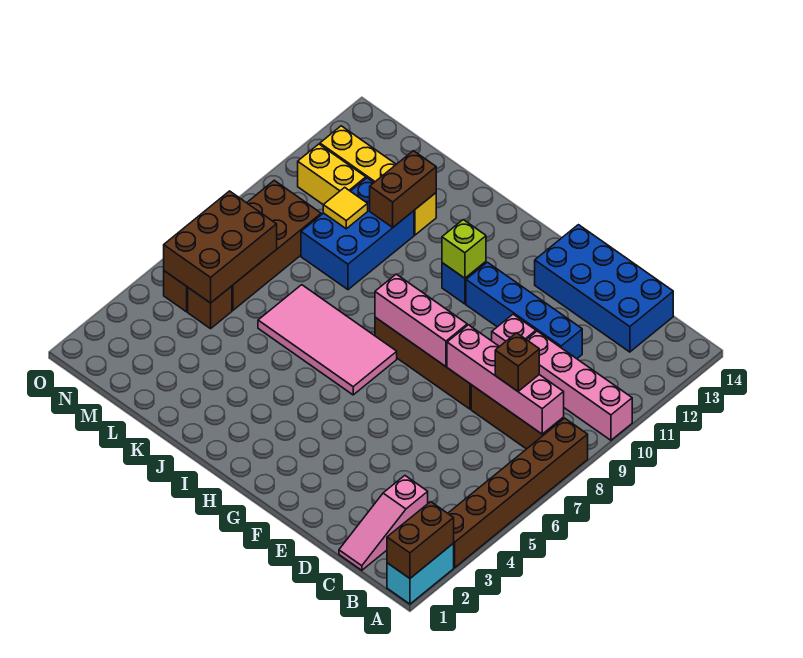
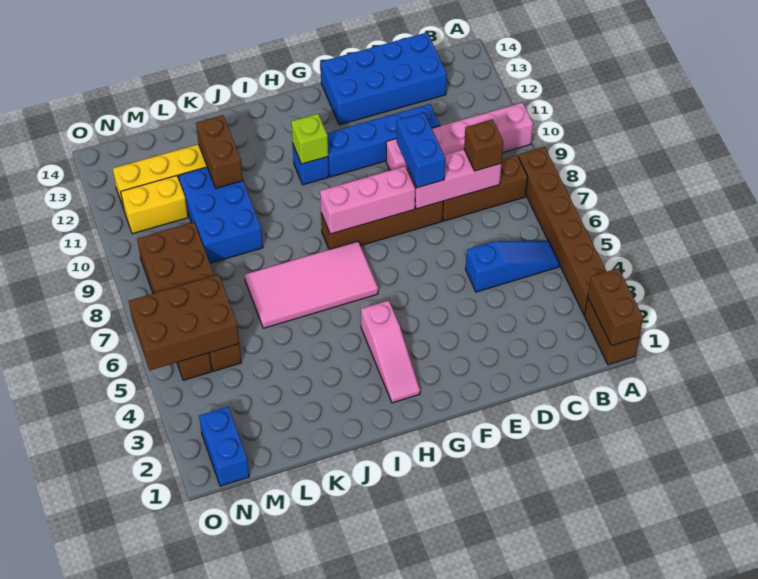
cyan 1x2 brick [387,544,454,604] -> brown 1x2 brick [584,297,639,365]
none -> blue 1x3 slope [466,241,560,292]
pink 1x4 brick [447,325,564,434] -> pink 1x3 brick [407,149,502,209]
pink 1x3 slope [339,476,428,570] -> pink 1x3 slope moved to [361,300,420,403]
none -> blue 1x2 brick [397,113,445,188]
yellow 1x1 tile [323,187,368,229] -> none
brown 2x3 brick [164,191,277,303] -> brown 2x3 brick turned to [129,274,239,370]
none -> blue 1x2 brick [199,407,249,486]

